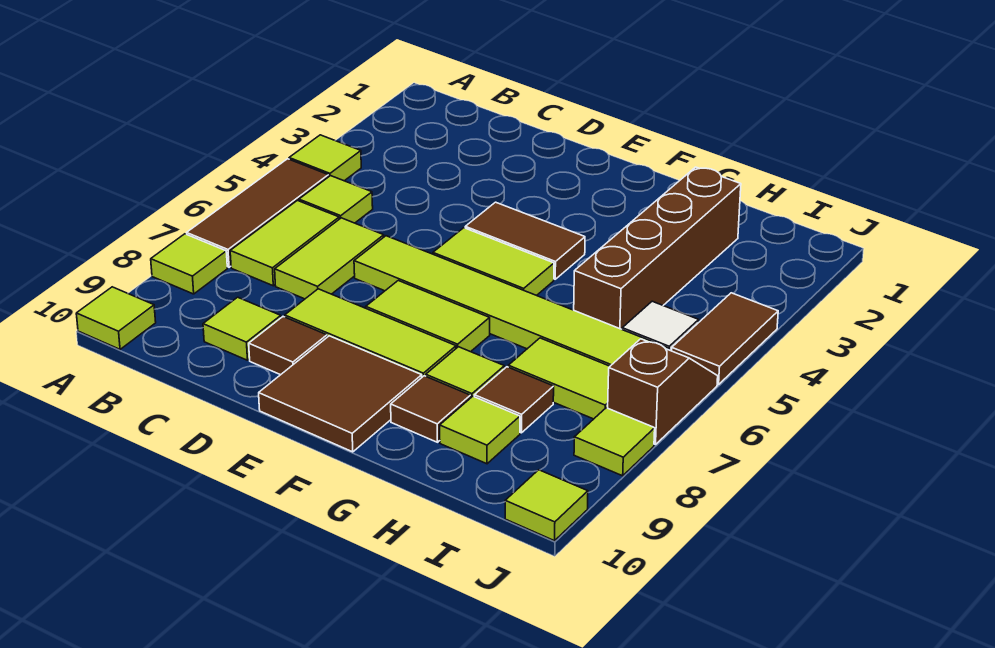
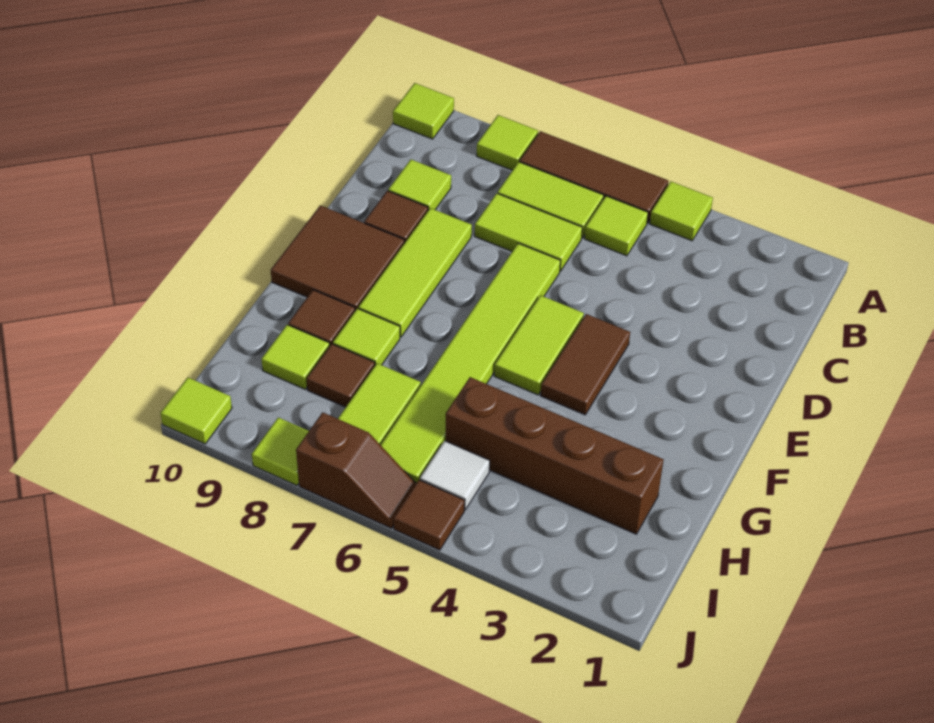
lime 1x2 tile [366,281,490,352] -> none
brown 1x2 tile [672,293,778,385] -> brown 1x1 tile [394,480,465,550]

